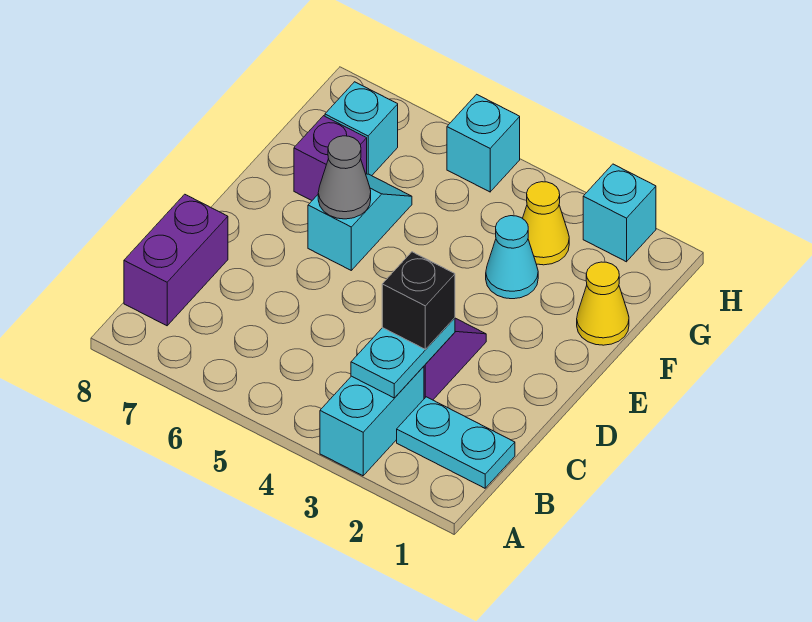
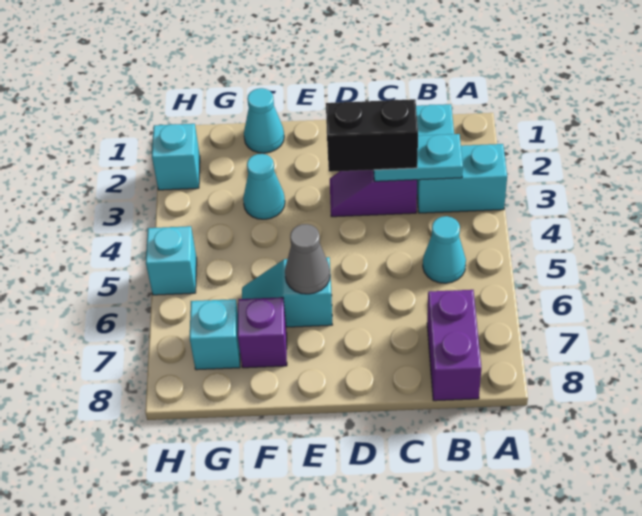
none -> cyan 1x1 cone [423,216,466,283]
purple 1x2 brick [124,194,228,326] -> purple 1x2 brick turned to [427,290,481,401]
black 1x1 brick [382,252,455,349] -> black 1x2 brick [326,99,418,172]
yellow 1x1 cone [577,262,629,345] -> cyan 1x1 cone [244,88,284,153]
yellow 1x1 cone [522,182,569,265] -> none

